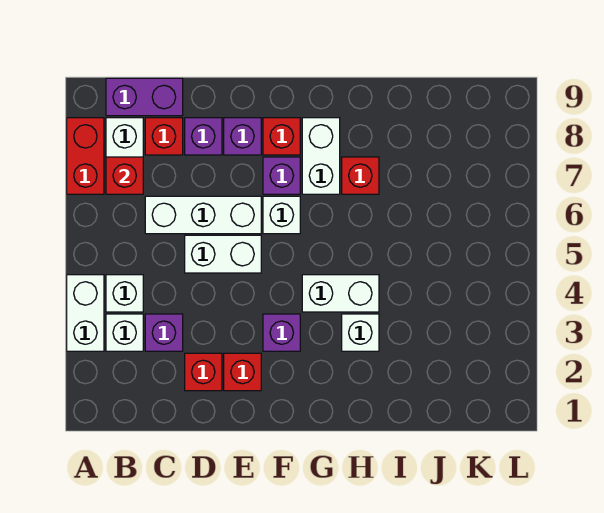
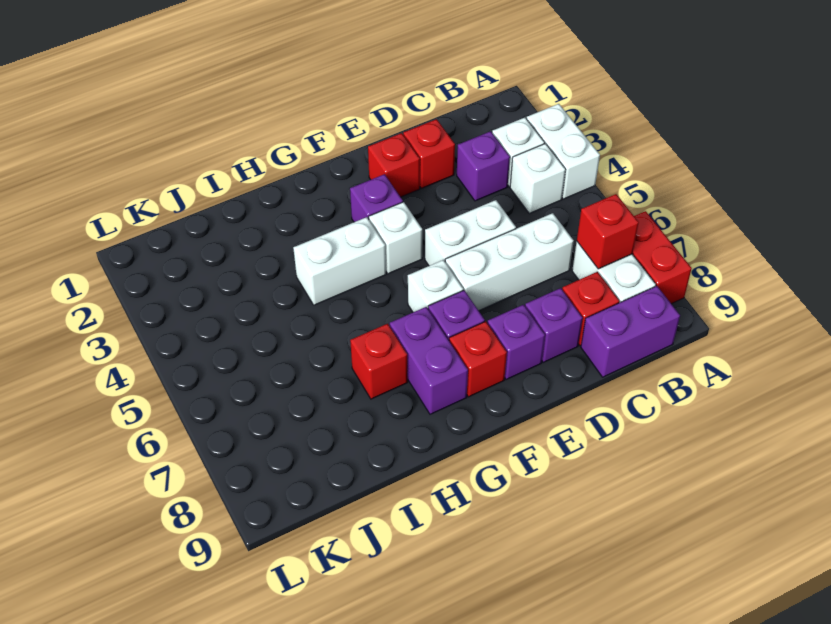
white 1x2 brick [302,118,340,194] -> purple 1x2 brick [390,307,468,414]
white 1x1 brick [342,314,379,351] -> white 1x1 brick moved to [369,202,422,274]

